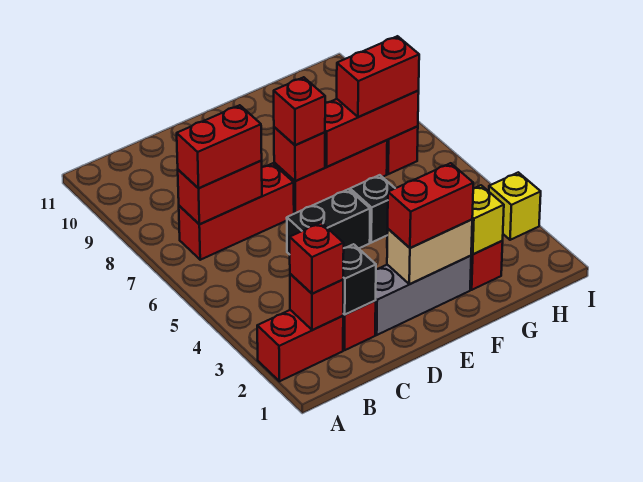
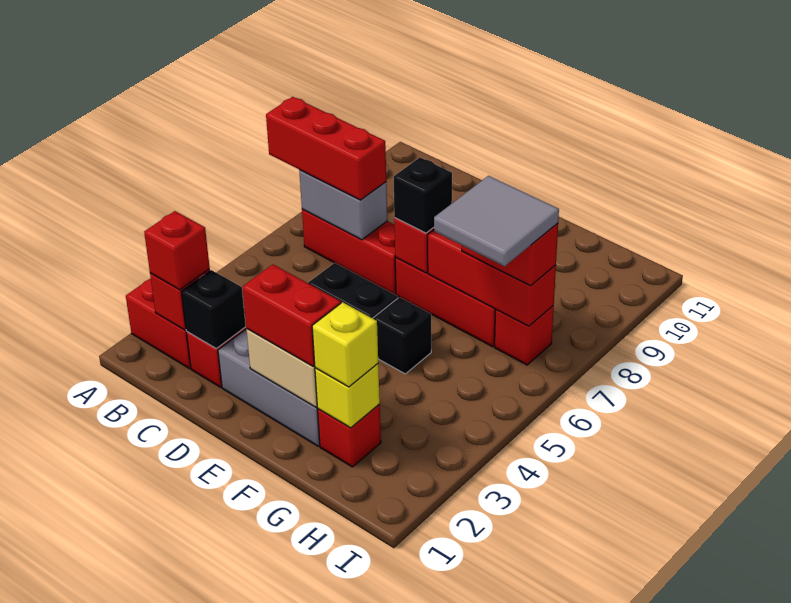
red 1x2 brick [178,161,262,224] -> grey 1x2 brick [299,170,387,240]
red 1x2 brick [177,105,262,188] -> red 1x3 brick [266,97,386,200]
red 1x1 brick [274,77,325,145] -> black 1x1 brick [394,157,452,233]
none -> grey 2x2 tile [434,176,559,266]
yellow 1x1 brick [489,172,541,240] -> yellow 1x1 brick moved to [312,302,378,387]

